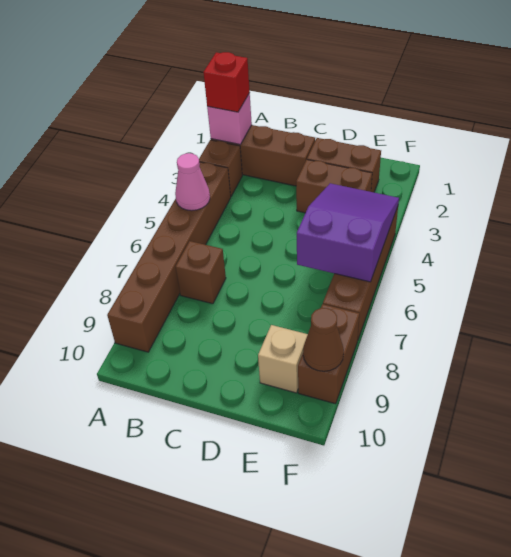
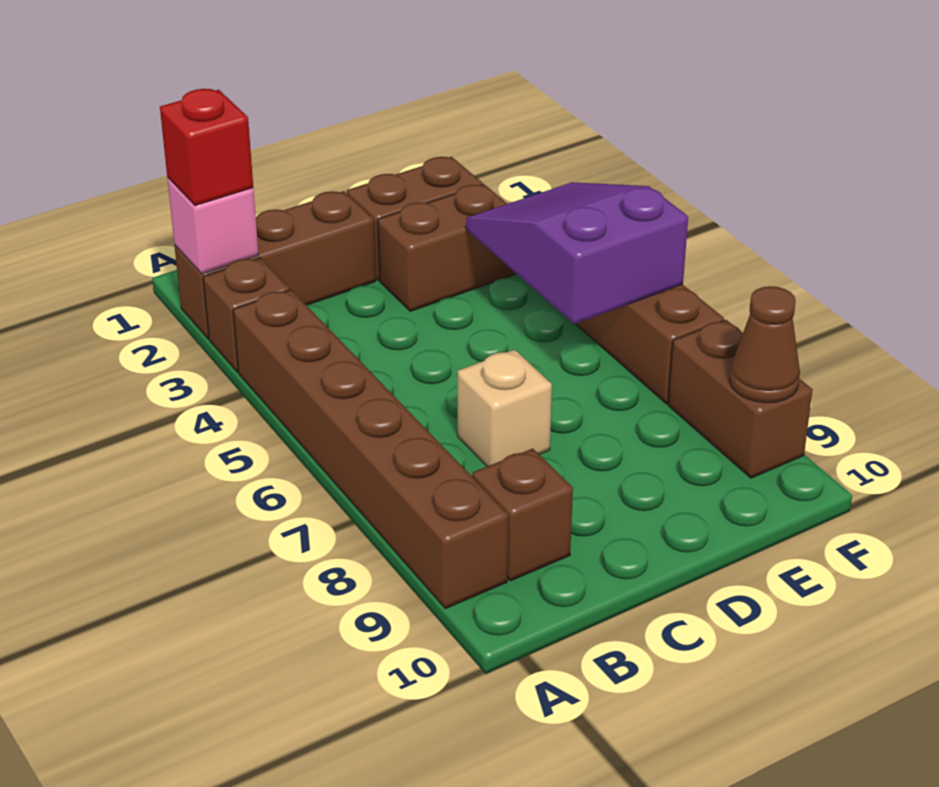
pink 1x1 cone [175,153,210,211] -> none
brown 1x1 brick [176,241,226,304] -> brown 1x1 brick moved to [472,448,573,581]
tan 1x1 brick [258,325,308,393] -> tan 1x1 brick moved to [458,350,552,466]

